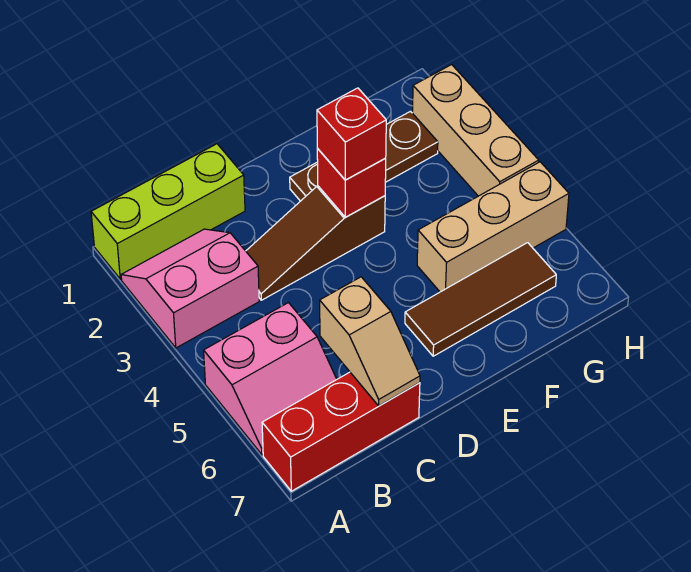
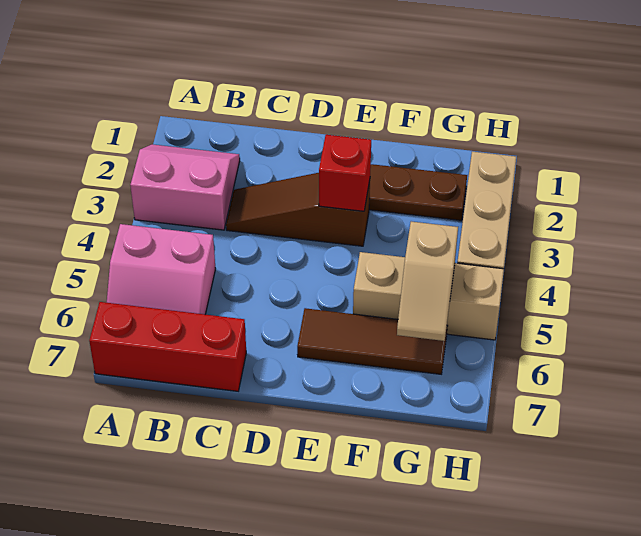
lime 1x3 brick [91,144,245,279] -> none
tan 1x2 slope [320,277,420,406] -> tan 1x2 slope moved to [397,221,458,341]
red 1x1 brick [317,88,386,180] -> none

